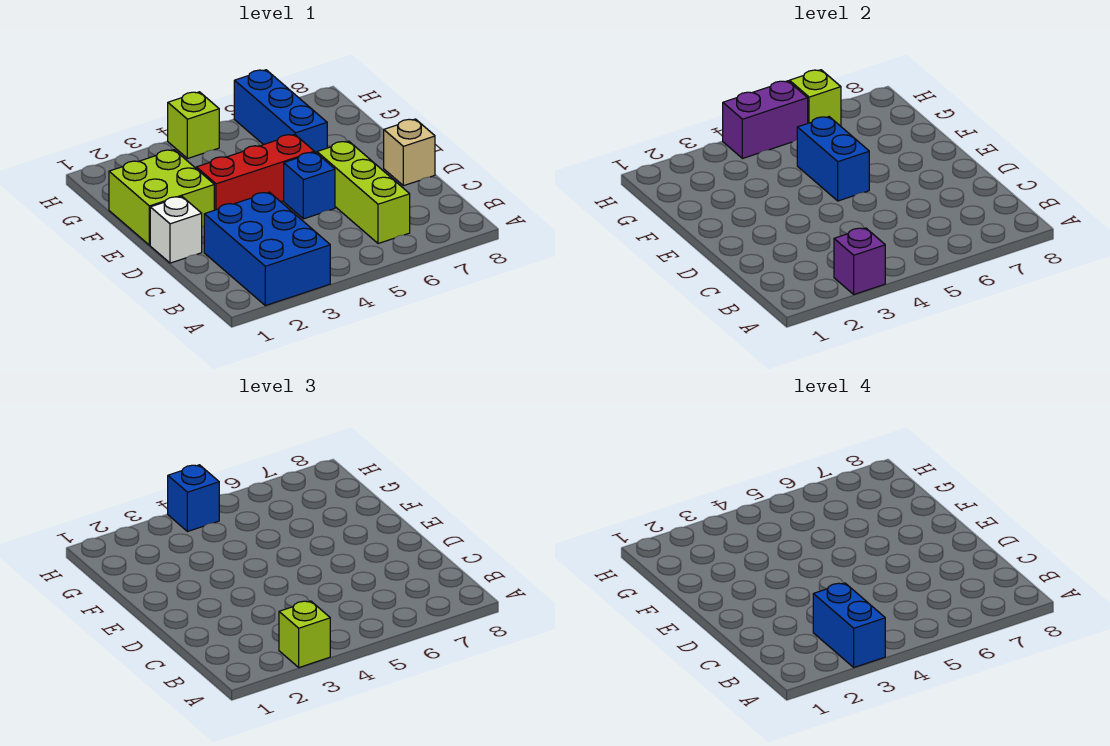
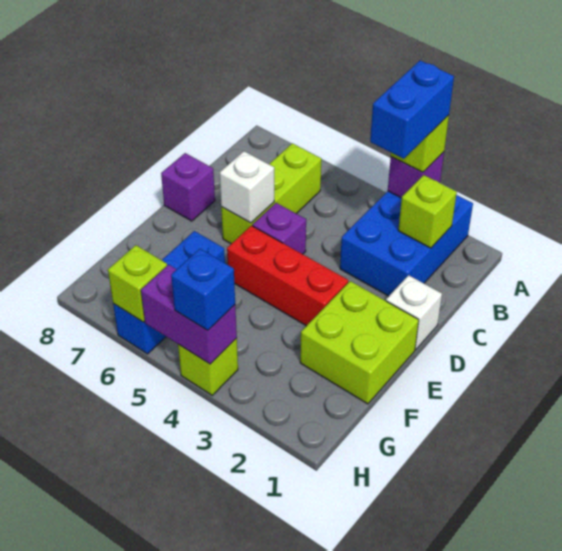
none -> lime 1x1 brick [398,175,457,248]
blue 1x1 brick [284,152,335,219] -> purple 1x1 brick [253,203,306,254]
none -> white 1x1 brick [220,151,274,223]
tan 1x1 brick [384,119,435,186] -> purple 1x1 brick [161,153,215,221]
blue 1x2 brick [797,117,869,201] -> none

